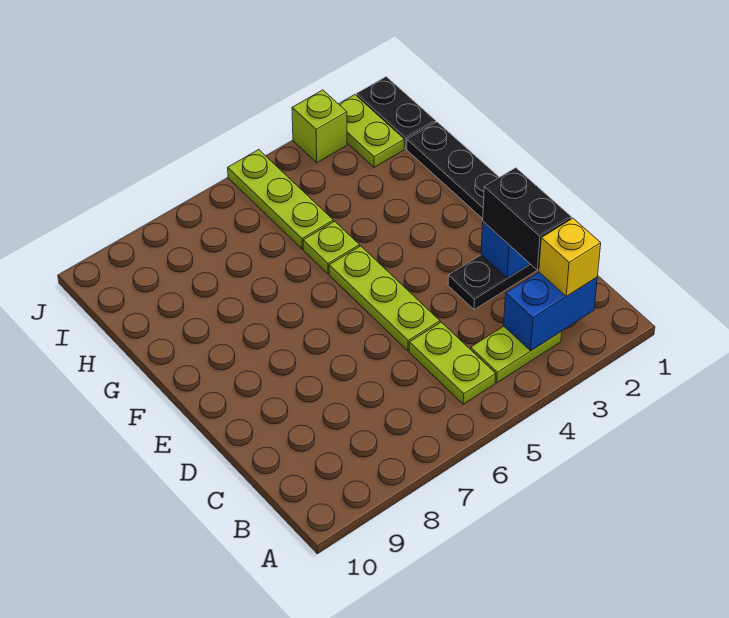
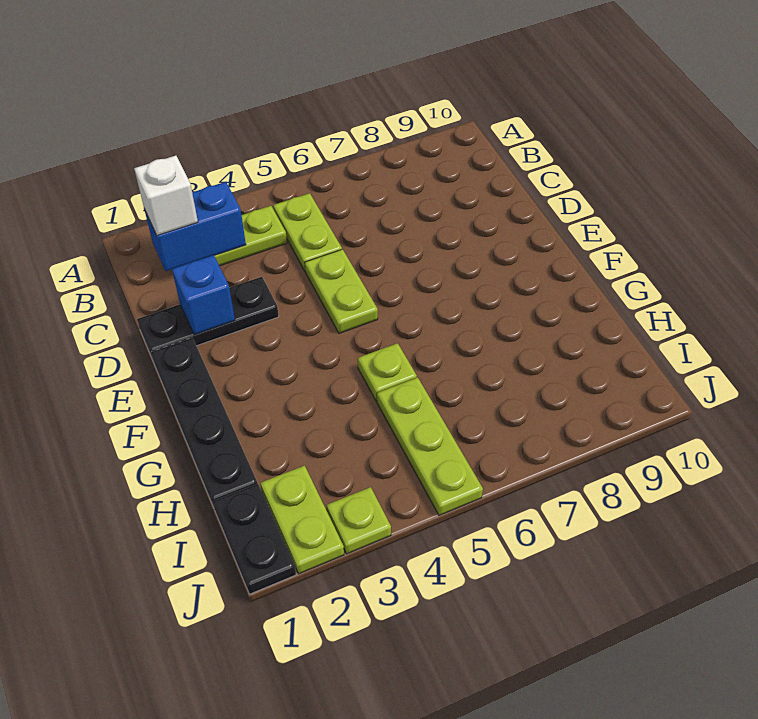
yellow 1x1 brick [539,218,601,296] -> white 1x1 brick [134,156,198,236]
black 1x2 brick [483,168,572,270] -> none
lime 1x3 plate [329,246,440,351] -> lime 1x2 plate [305,249,378,333]
lime 1x1 brick [292,90,347,163] -> lime 1x1 plate [327,487,391,554]

